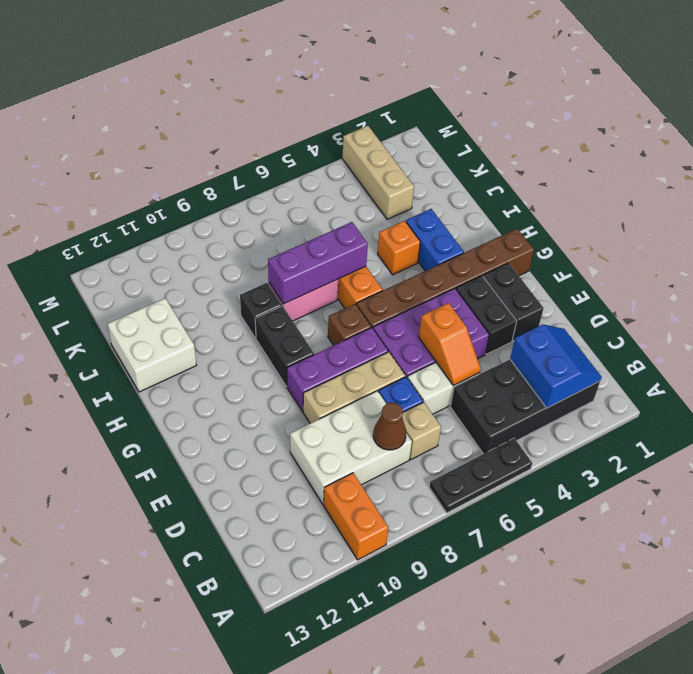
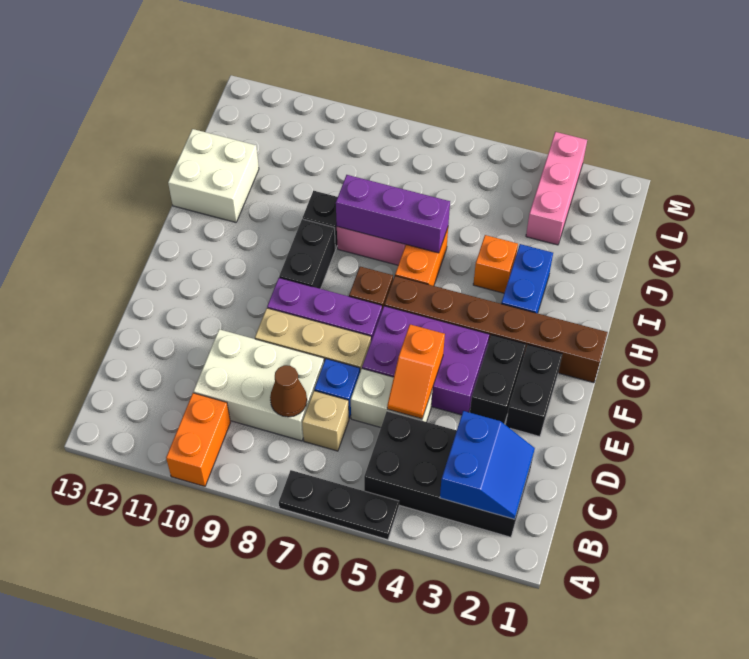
tan 1x3 brick [342,126,414,219] -> pink 1x3 brick [526,132,587,245]

